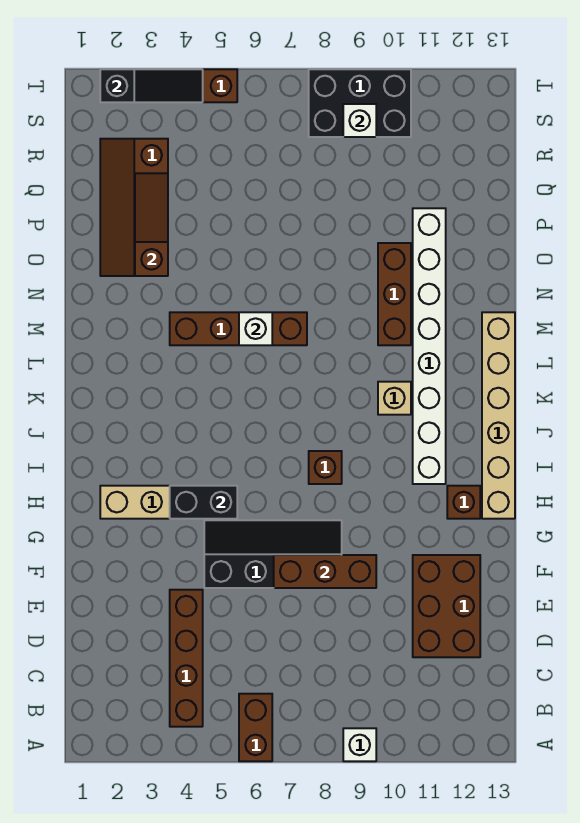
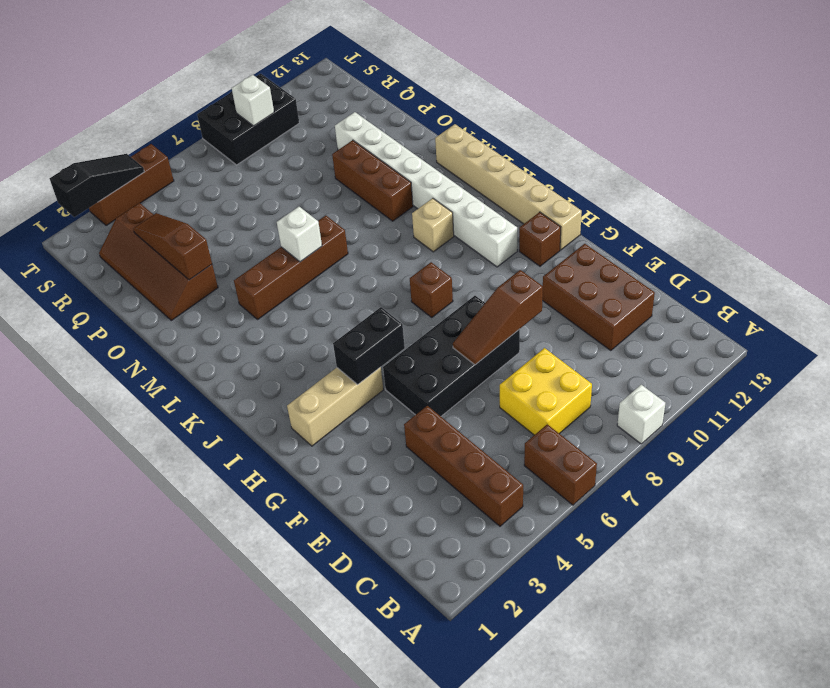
none -> yellow 2x2 brick [500,348,592,435]
black 2x4 slope [204,520,342,588] -> black 2x4 brick [383,296,520,416]
brown 1x3 brick [274,555,376,588] -> brown 1x3 slope [453,270,543,365]

